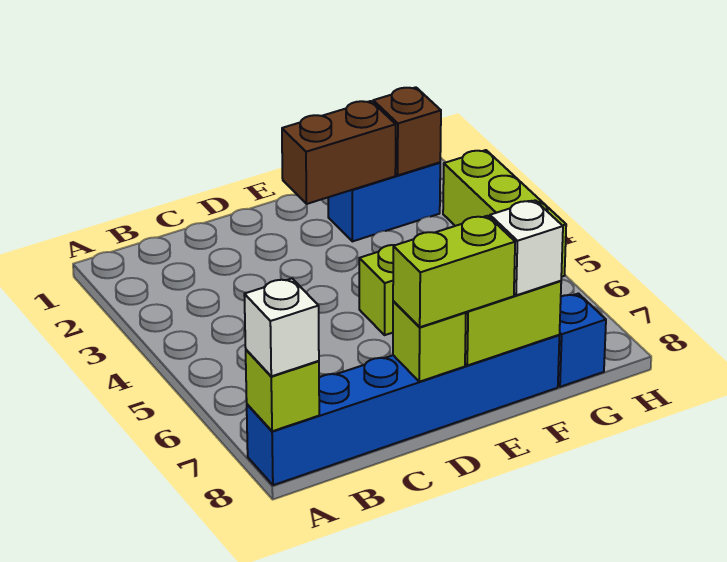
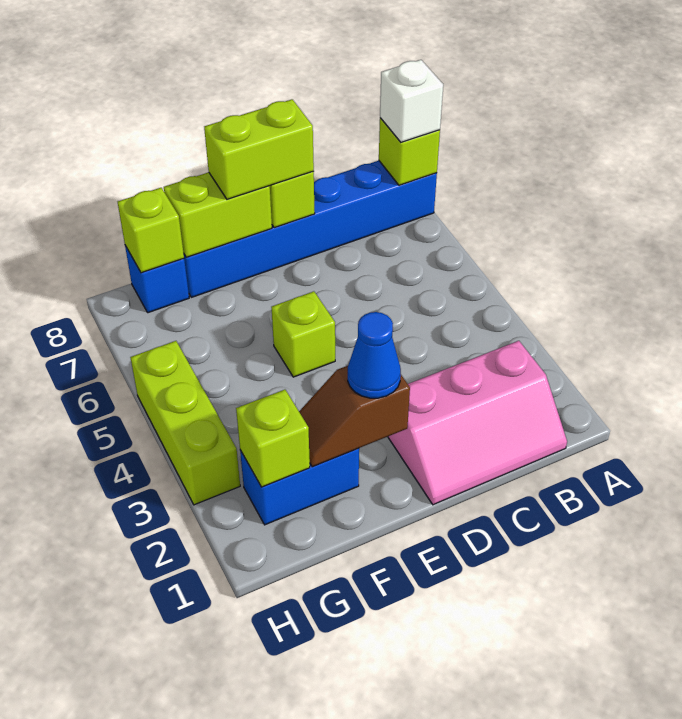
none -> pink 2x3 slope [388,341,567,505]
brown 1x2 brick [282,101,396,204] -> brown 1x2 slope [299,366,410,467]
none -> blue 1x1 cone [348,312,401,398]
white 1x1 brick [490,200,563,295] -> none
brown 1x1 brick [373,87,441,175] -> lime 1x1 brick [236,390,310,487]
none -> lime 1x1 brick [118,188,184,273]

